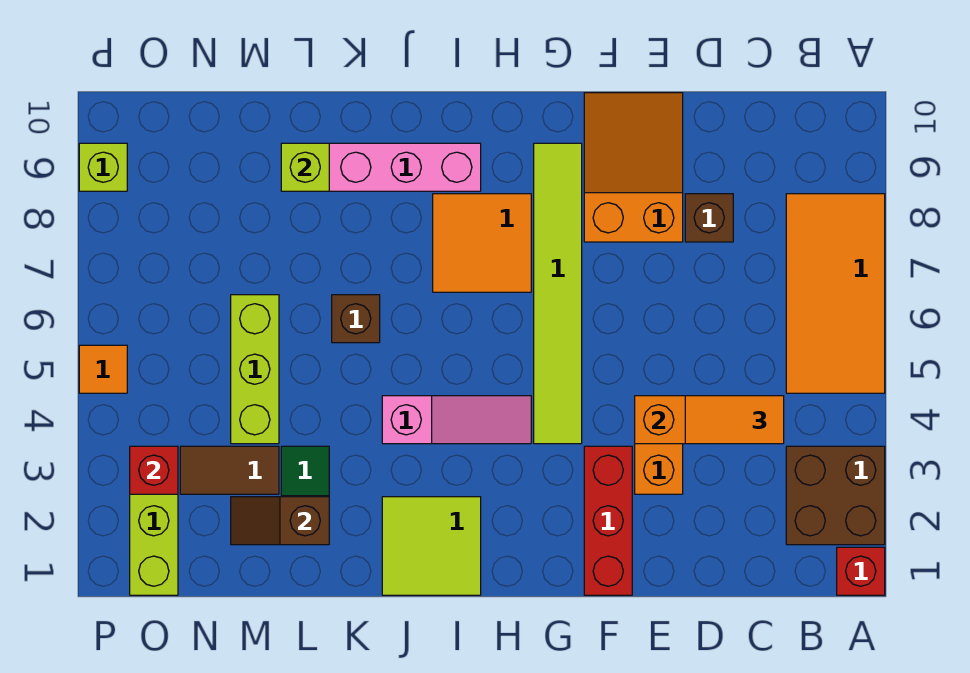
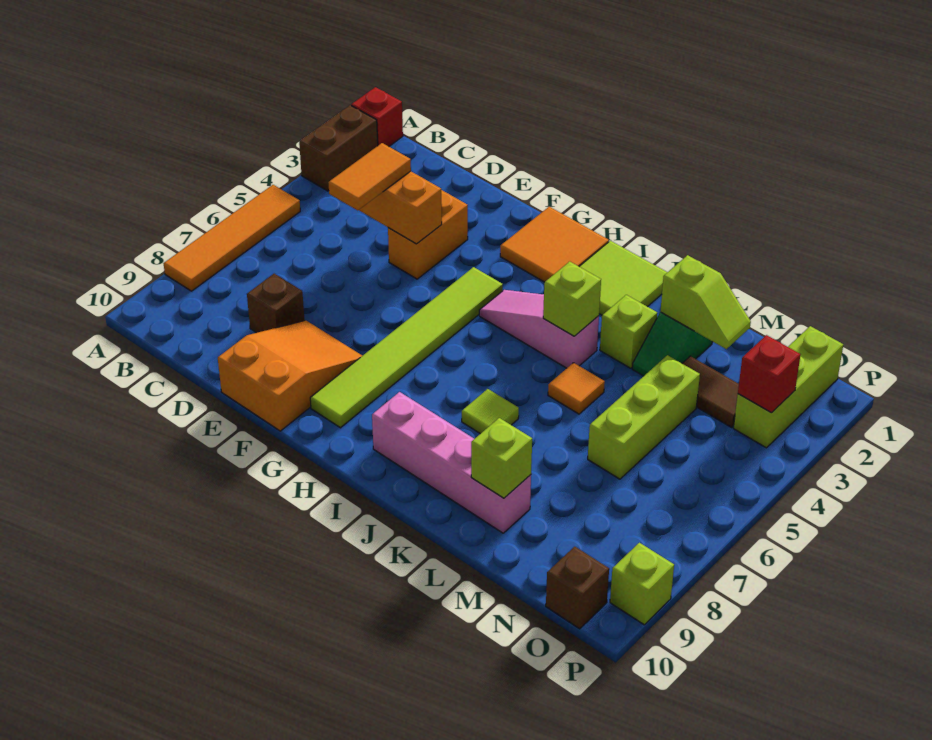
brown 2x2 brick [786,446,885,545] -> brown 1x2 brick [299,105,378,191]
orange 2x4 tile [786,194,885,393] -> orange 1x4 tile [164,185,300,291]
orange 1x2 tile [685,396,784,444] -> orange 1x2 tile turned to [328,143,411,210]
orange 2x3 slope [584,93,683,242] -> orange 2x3 slope turned to [218,320,362,431]
red 1x3 brick [584,446,632,595] -> none
orange 2x2 tile [433,194,531,292] -> orange 2x2 tile moved to [500,207,609,282]
none -> lime 1x1 brick [543,262,601,336]
none -> lime 1x1 tile [462,389,519,434]
none -> lime 1x1 brick [600,295,657,368]
brown 1x1 brick [332,295,380,343] -> brown 1x1 brick moved to [546,547,609,629]
brown 1x2 slope [231,497,329,545] -> lime 1x2 slope [660,255,751,349]
orange 1x1 tile [79,345,127,393] -> orange 1x1 tile moved to [548,363,605,414]

